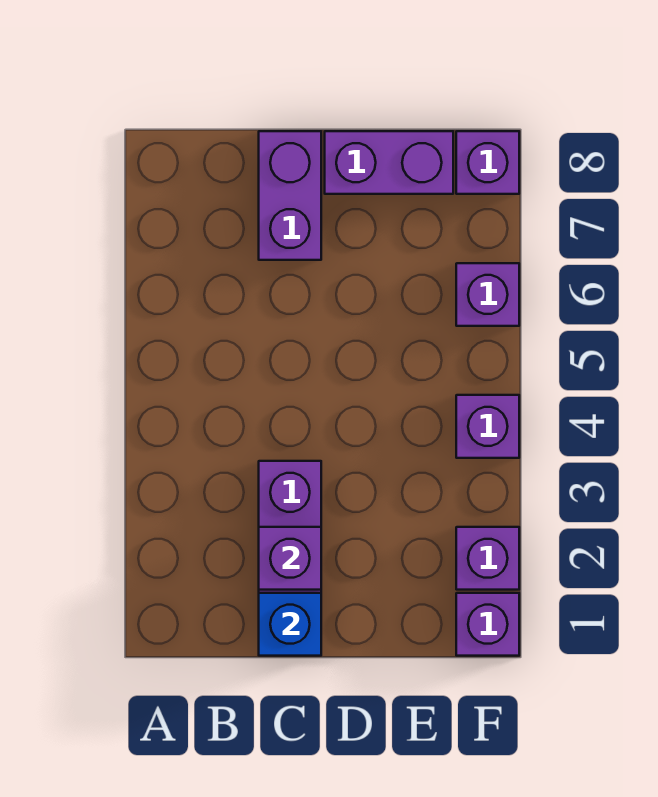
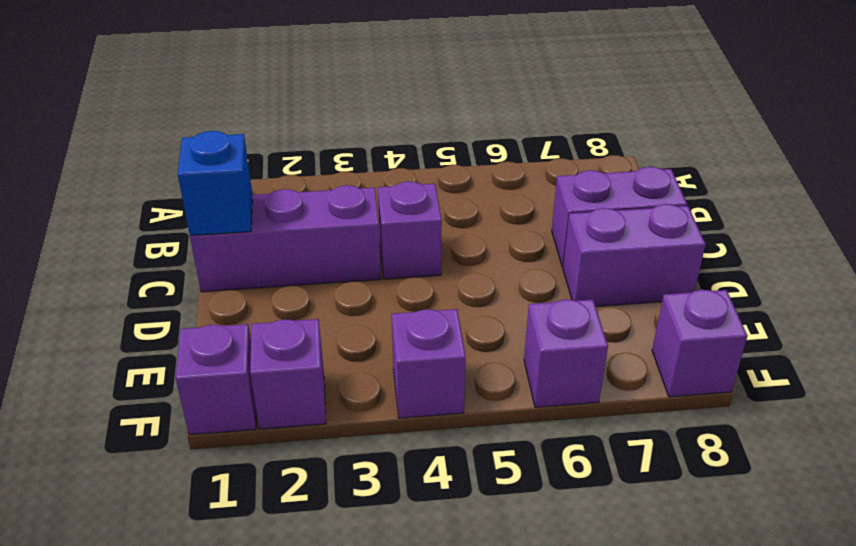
purple 1x1 brick [259,527,321,590] -> purple 1x1 brick moved to [378,182,442,279]
purple 1x2 brick [325,131,453,194] -> purple 1x2 brick turned to [563,204,706,307]

